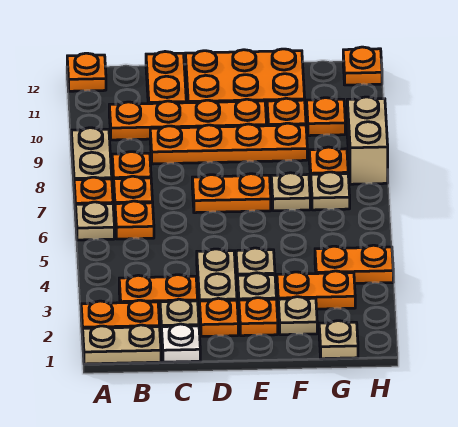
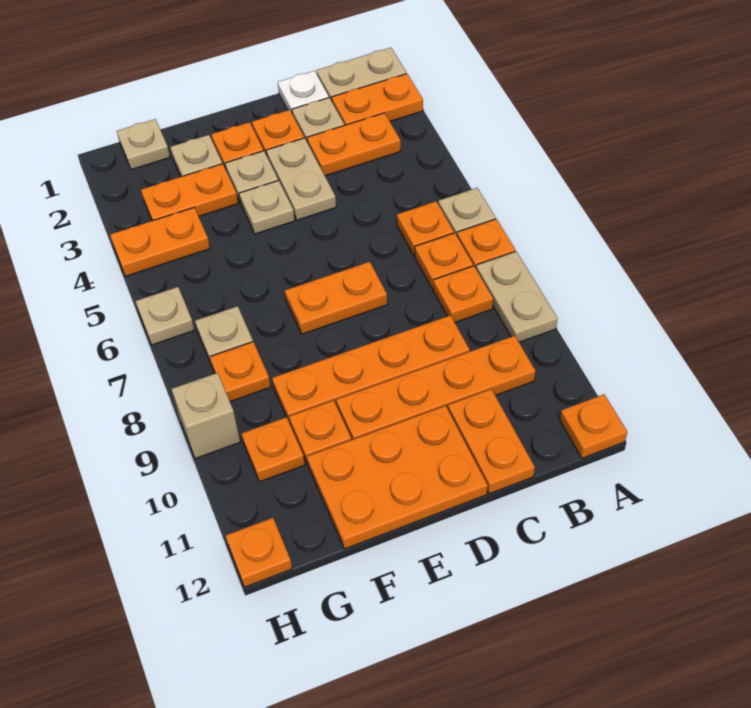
tan 1x1 plate [271,173,310,211] -> tan 1x1 plate moved to [136,287,194,345]
tan 1x2 brick [347,97,388,184] -> tan 1x1 brick [172,373,240,459]

